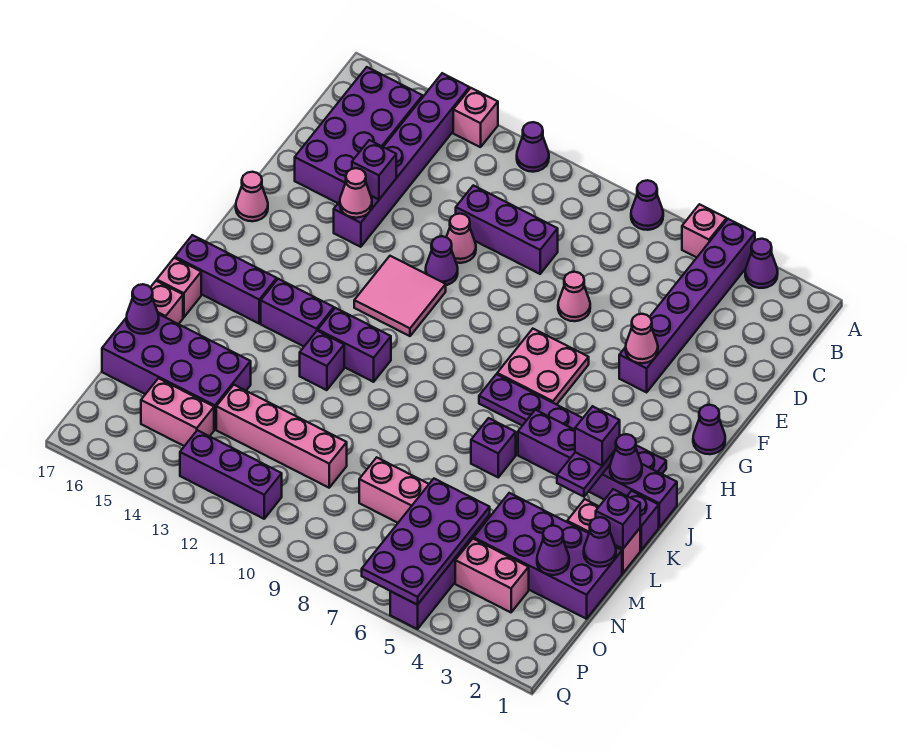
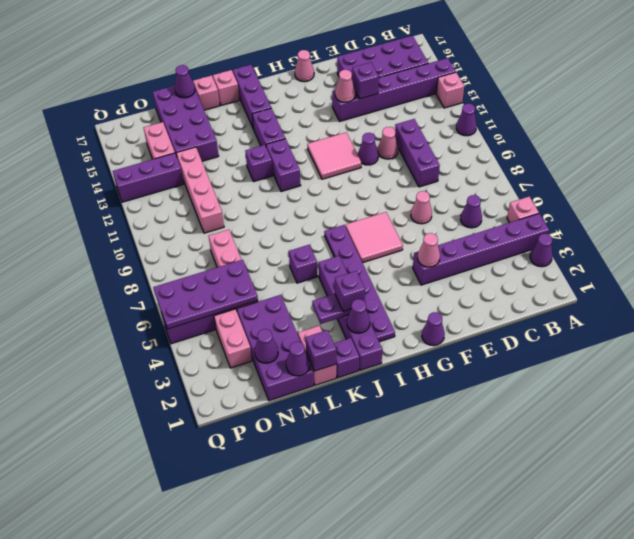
purple 1x1 cone [631,180,663,230] -> purple 1x1 cone moved to [460,195,482,228]
pink 2x2 plate [497,329,589,405] -> pink 2x2 tile [345,212,403,263]
purple 1x3 brick [180,430,282,519] -> purple 1x3 brick turned to [113,153,184,202]

